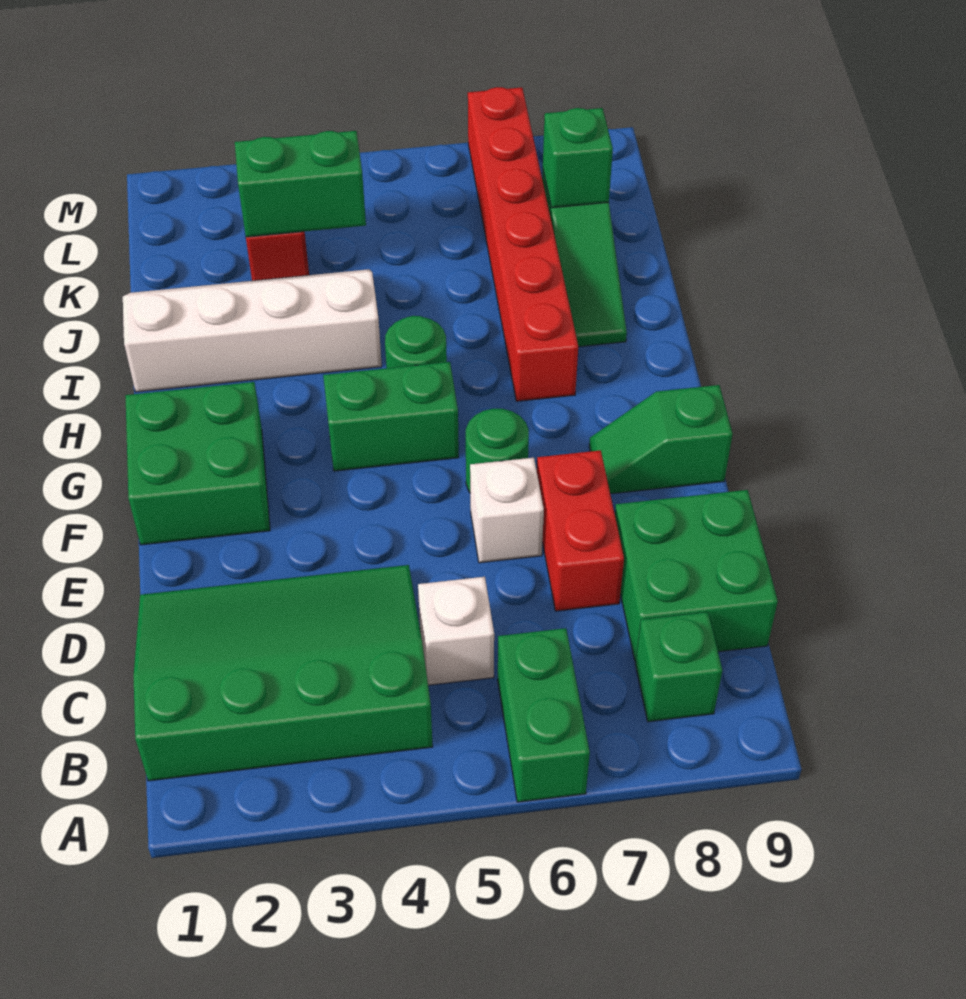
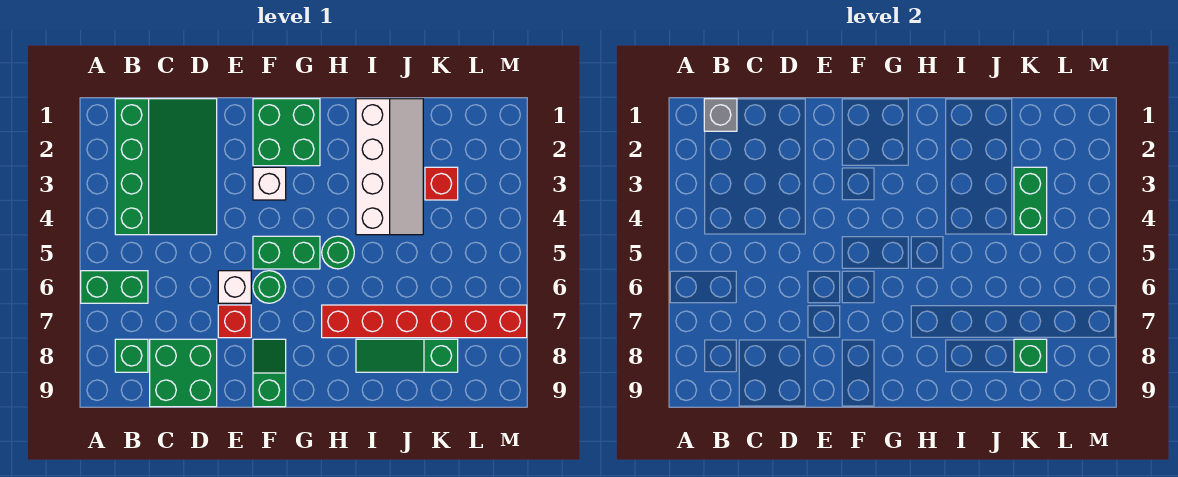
none -> grey 1x1 brick [704,99,737,131]
white 1x1 brick [418,577,494,685] -> white 1x1 brick moved to [253,167,286,200]
red 1x2 brick [537,450,624,611] -> red 1x1 brick [218,305,251,338]
green 1x2 brick [323,362,459,471] -> green 1x2 brick turned to [253,236,320,269]

